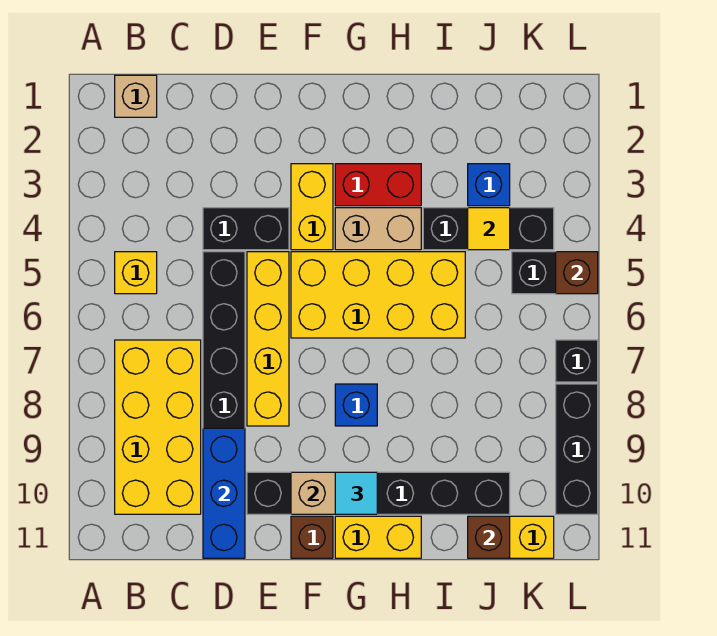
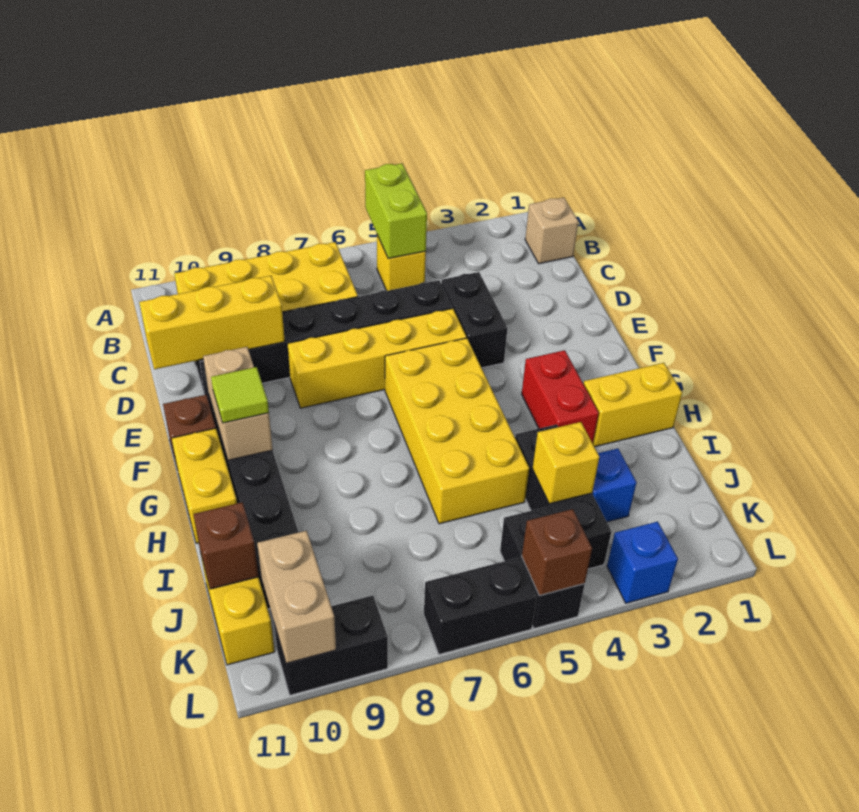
none -> lime 1x2 brick [365,163,427,259]
blue 1x3 brick [203,428,245,558] -> yellow 1x3 brick [139,276,285,369]
yellow 1x2 brick [291,164,333,250] -> yellow 1x2 brick moved to [584,363,682,447]
tan 1x2 brick [335,208,421,250] -> tan 1x2 brick moved to [257,531,336,663]
blue 1x1 brick [335,384,377,426] -> blue 1x1 brick moved to [607,522,678,603]
cyan 1x1 tile [335,472,377,514] -> lime 1x1 tile [211,367,269,423]
yellow 1x1 tile [468,208,510,250] -> yellow 1x1 brick [532,422,599,504]
black 1x1 brick [556,340,598,382] -> black 1x2 brick [424,558,537,654]
black 1x3 brick [556,384,598,514] -> black 1x2 brick [274,596,388,695]

